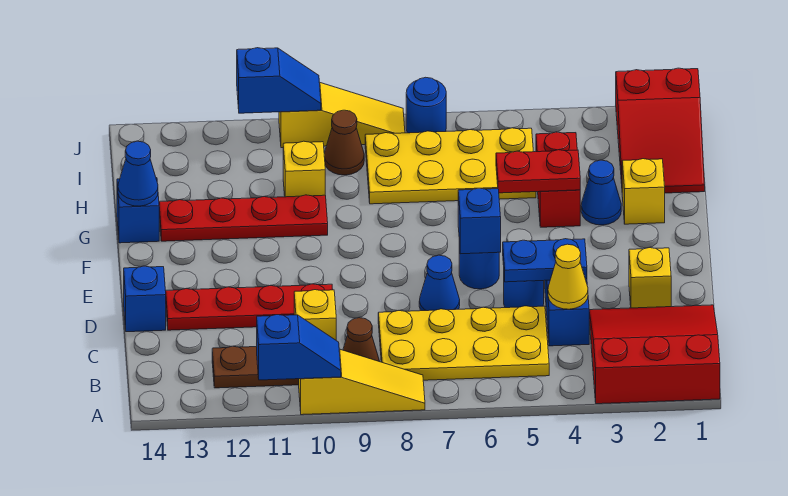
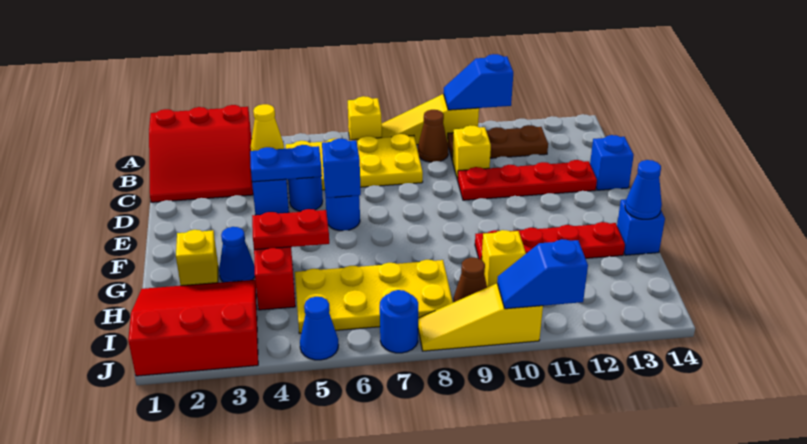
yellow 1x1 brick [629,248,671,308] -> yellow 1x1 brick moved to [348,96,382,140]
blue 1x1 cone [419,255,460,311] -> blue 1x1 cone moved to [300,297,338,360]
red 2x3 slope [616,68,705,193] -> red 3x3 slope [128,280,258,376]

